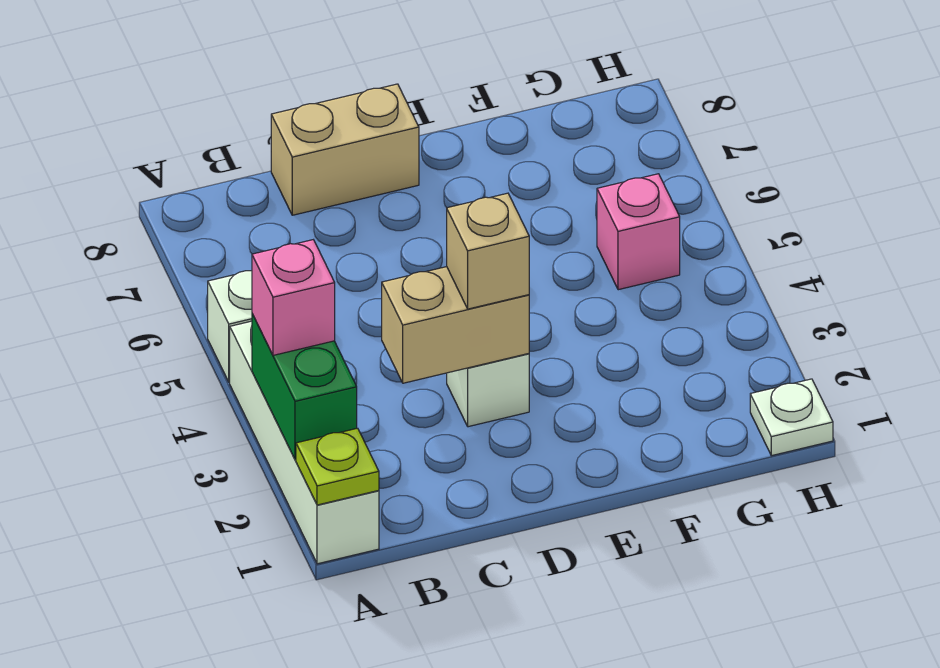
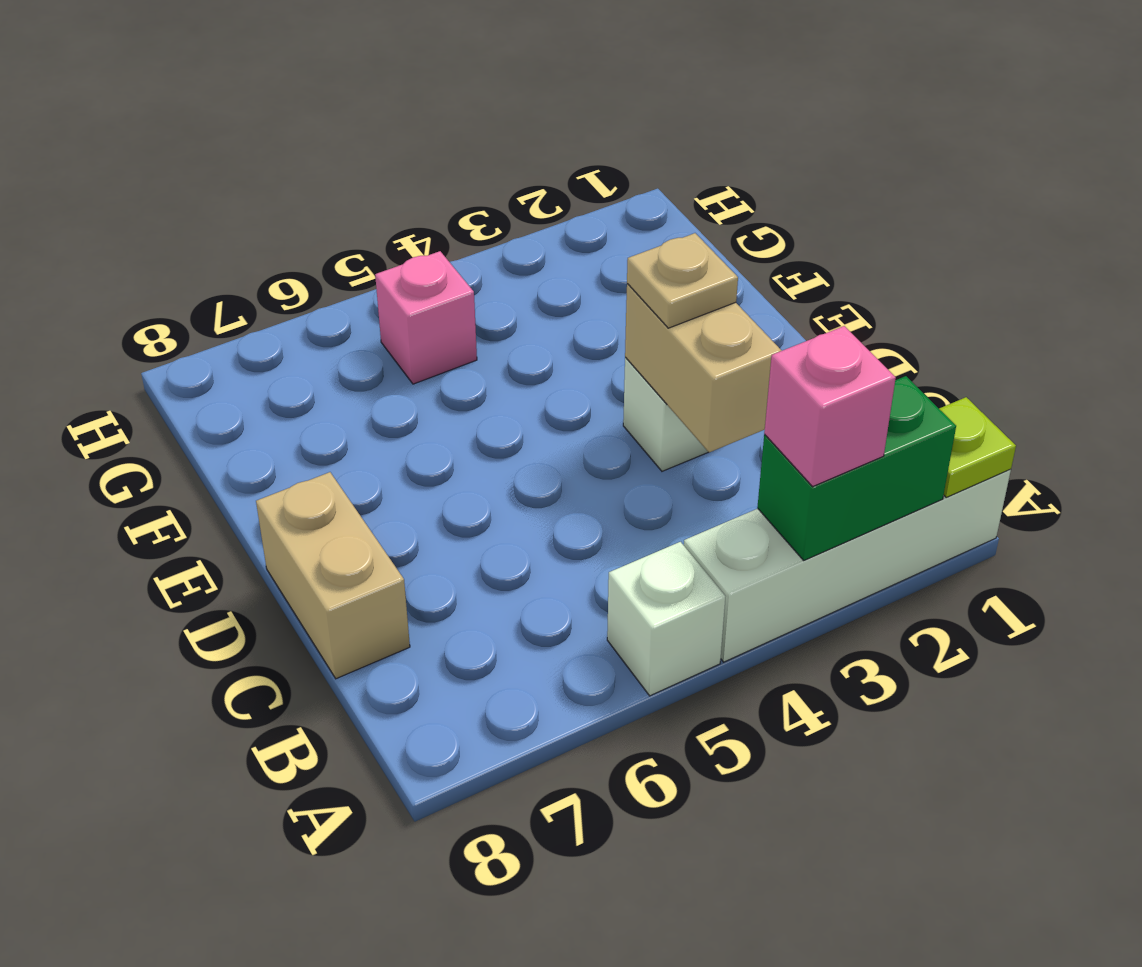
tan 1x1 brick [447,193,529,309] -> tan 1x1 plate [627,233,738,328]
white 1x1 plate [750,379,833,456] -> none

